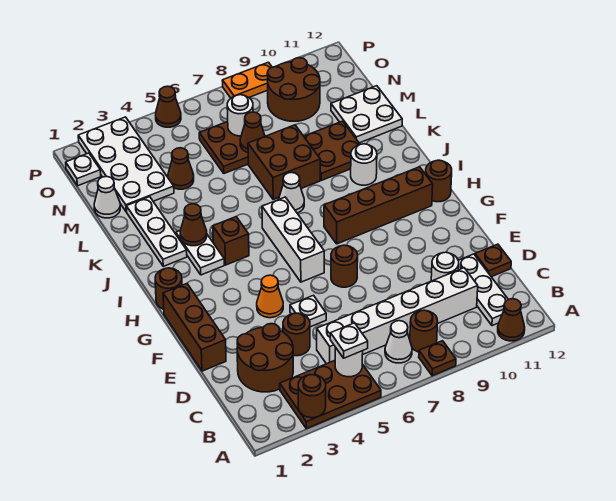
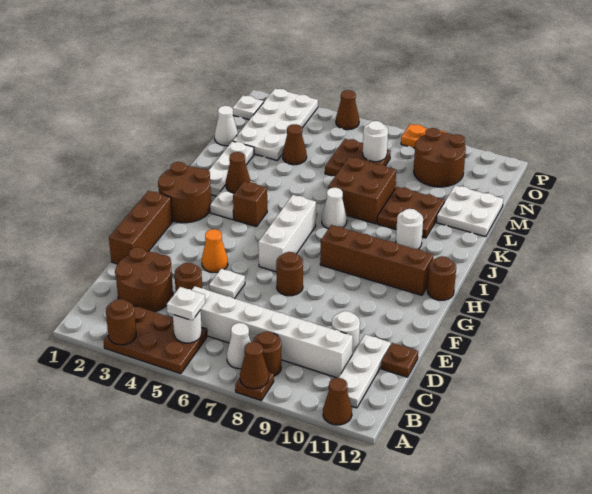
brown 1x1 round brick [155,268,182,309] -> brown 2x2 round brick [158,162,211,223]
brown 1x1 cone [240,112,265,153] -> brown 1x1 cone moved to [240,342,269,389]

